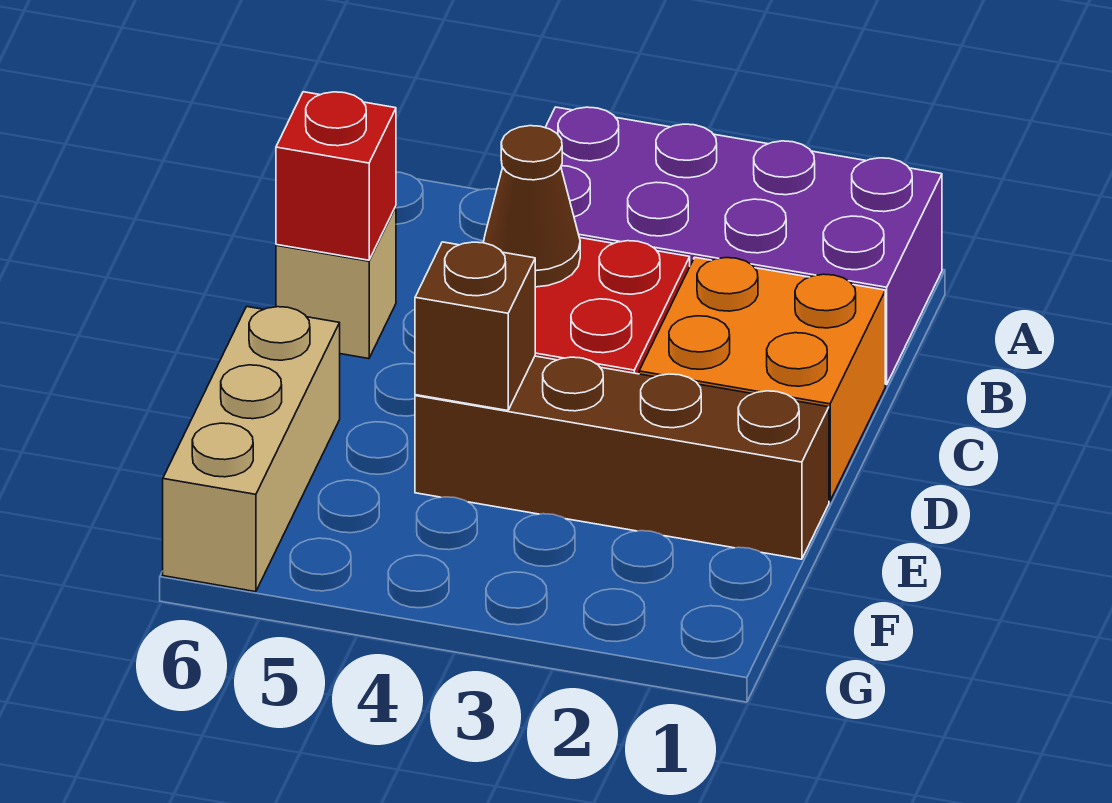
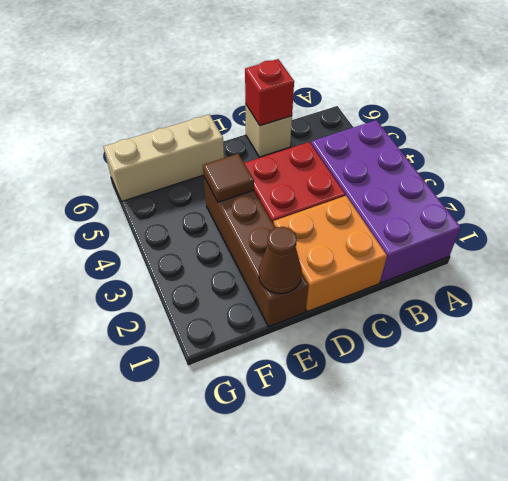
brown 1x1 cone [483,126,580,287] -> brown 1x1 cone moved to [259,227,302,294]
brown 1x1 brick [415,242,535,411] -> brown 1x1 tile [203,154,254,202]

